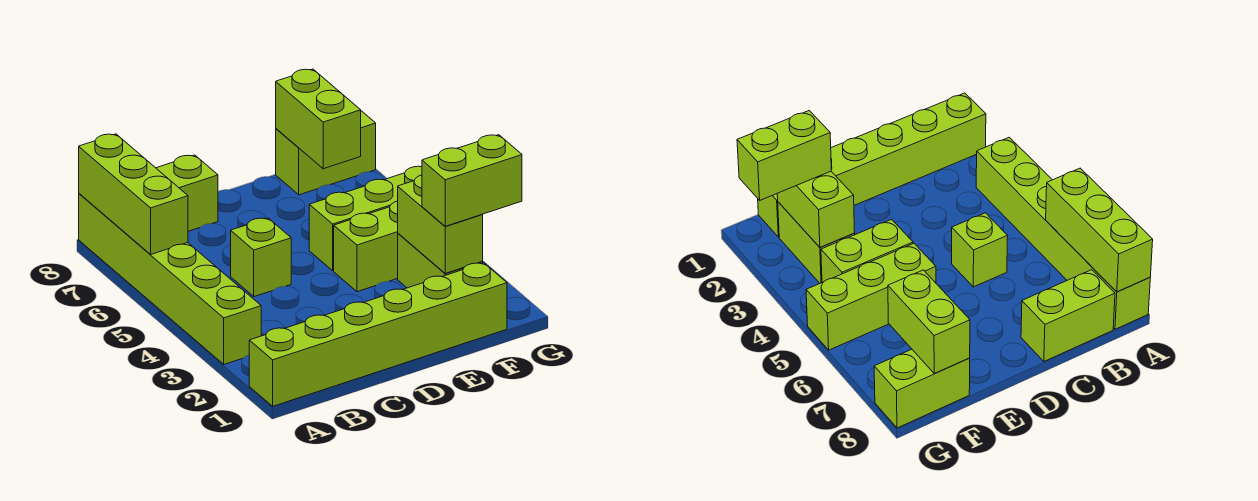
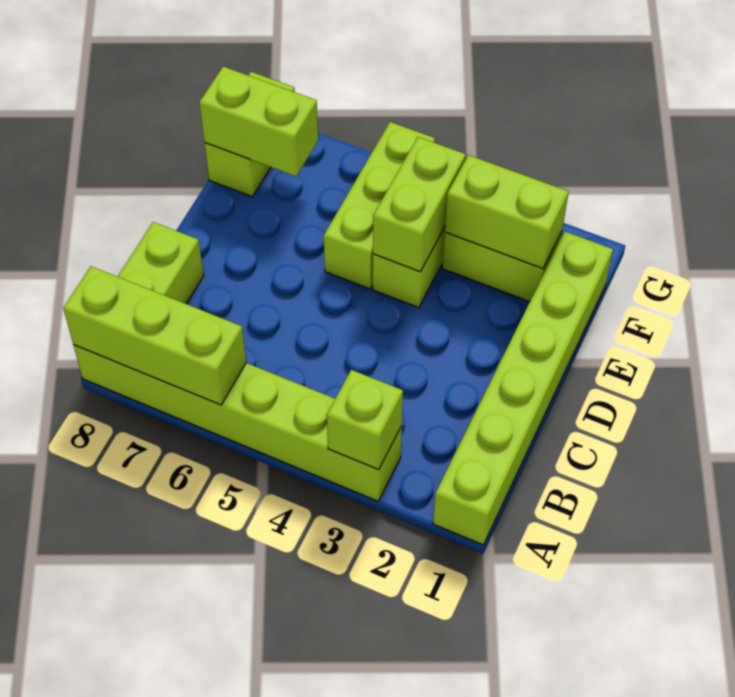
lime 1x1 brick [231,218,291,297] -> lime 1x1 brick moved to [327,370,403,470]
lime 1x2 brick [422,135,522,226] -> lime 1x2 brick moved to [373,137,466,272]

